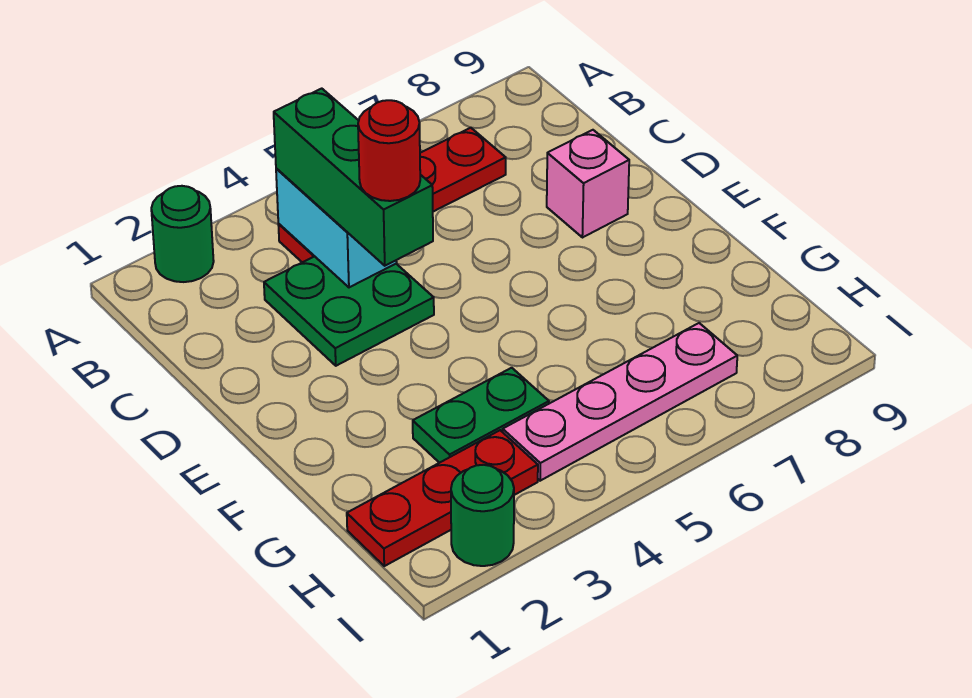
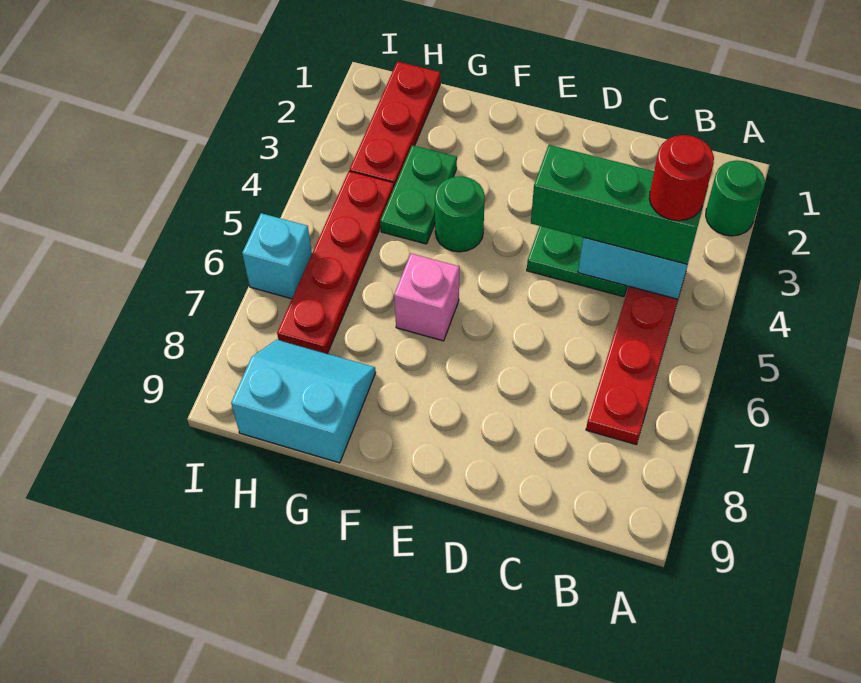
red 1x1 round brick [358,100,420,201] -> red 1x1 round brick moved to [649,135,714,221]
pink 1x1 brick [547,130,629,238] -> pink 1x1 brick moved to [394,254,459,341]
none -> cyan 2x2 slope [231,340,376,463]
pink 1x4 plate [503,323,737,481] -> red 1x4 plate [277,171,394,354]
green 1x1 round brick [451,465,514,566] -> green 1x1 round brick moved to [435,176,485,252]
none -> cyan 1x1 brick [242,213,312,299]

